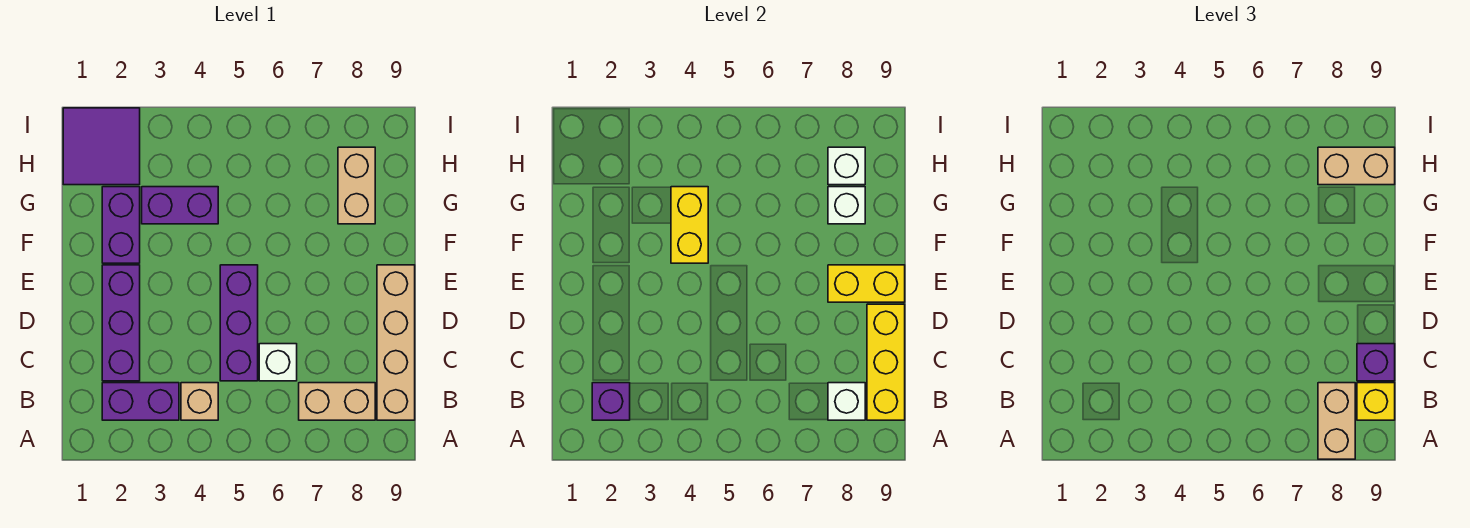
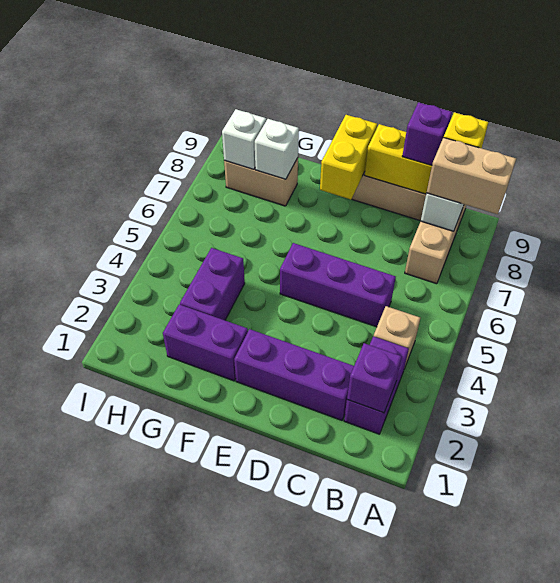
white 1x1 brick [259,344,297,381] -> none
yellow 1x2 brick [671,187,708,263] -> none
purple 2x2 tile [63,108,140,185] -> none
tan 1x2 brick [1318,147,1395,185] -> none

